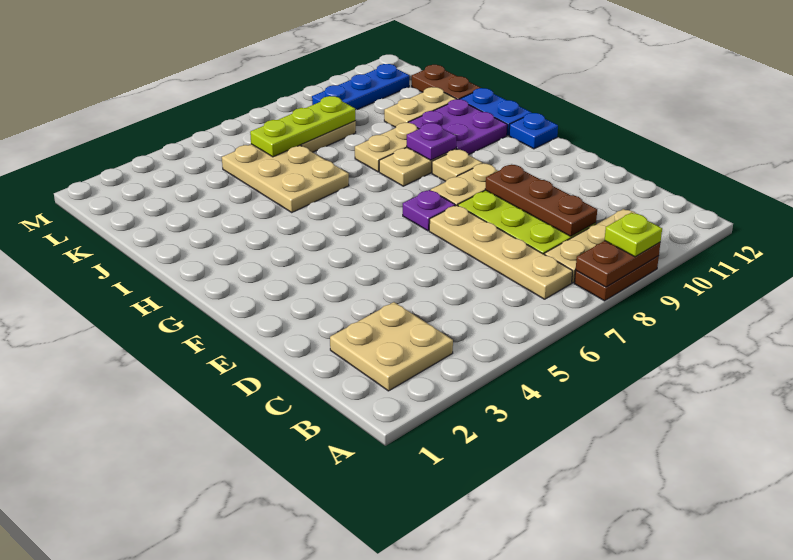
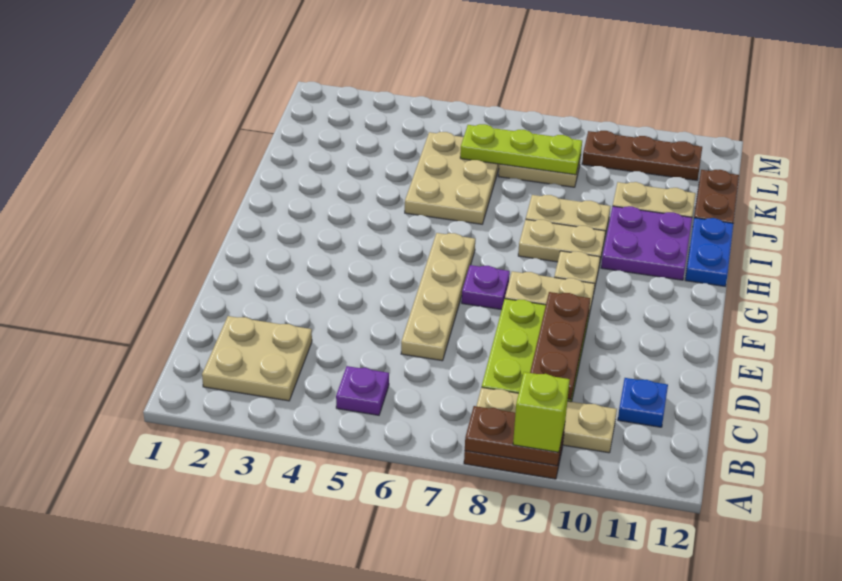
lime 1x1 plate [605,213,662,257] -> lime 1x1 brick [513,372,570,452]
tan 1x4 plate [429,205,573,299] -> tan 1x4 plate moved to [401,233,475,361]
blue 1x1 plate [509,113,558,149] -> blue 1x1 plate moved to [618,378,668,427]
purple 1x1 plate [407,123,456,160] -> purple 1x1 plate moved to [336,366,389,415]
blue 1x3 plate [312,64,409,110] -> brown 1x3 plate [582,131,702,180]

